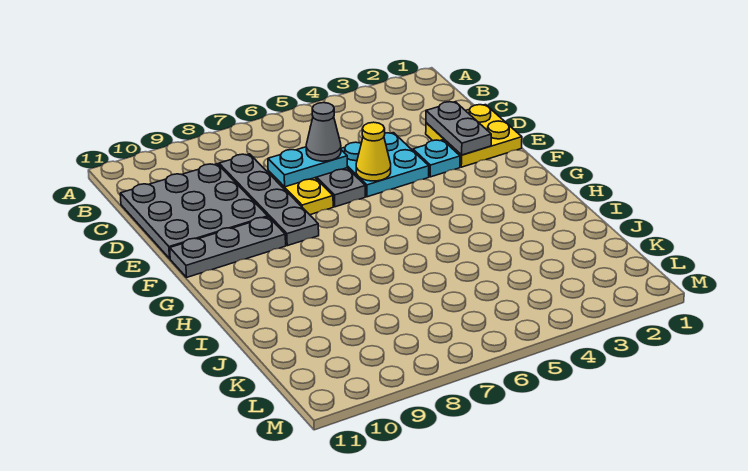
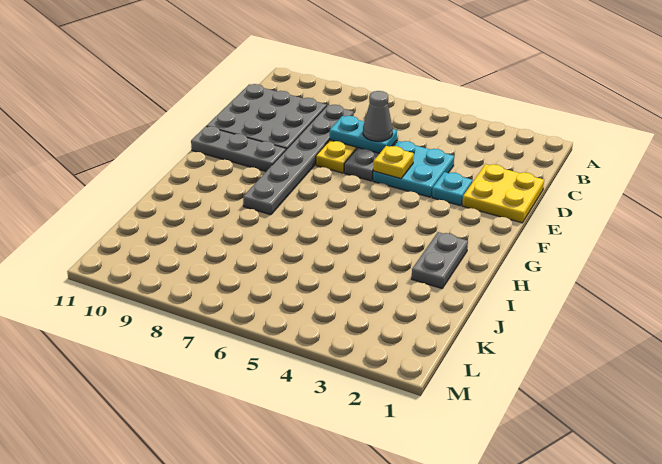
grey 1x4 plate [219,154,319,246] -> grey 1x6 plate [243,105,354,215]
grey 1x2 plate [426,102,491,155] -> grey 1x2 plate moved to [412,232,468,289]
yellow 1x1 cone [356,122,391,181] -> yellow 1x1 plate [373,146,414,179]

